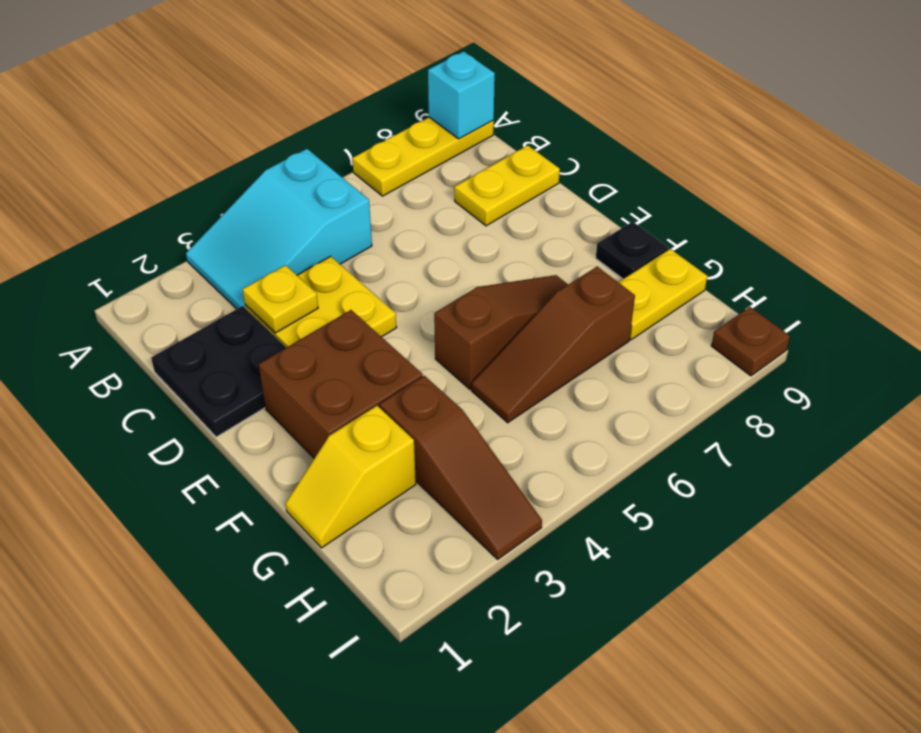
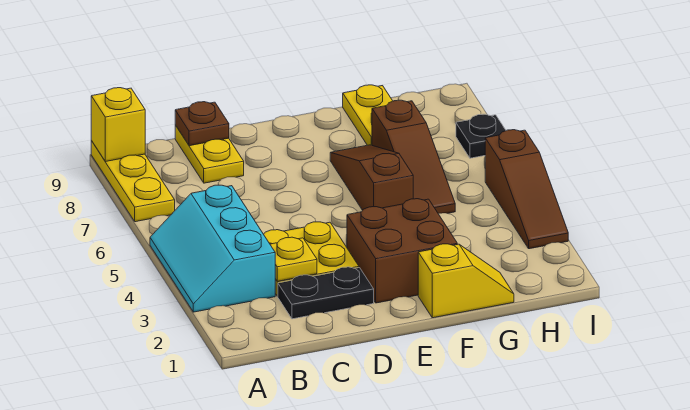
cyan 2x3 slope [186,149,372,309] -> cyan 2x3 slope turned to [150,185,275,312]
cyan 1x1 brick [428,51,495,139] -> yellow 1x1 brick [91,88,145,162]
black 2x2 plate [151,306,286,437] -> black 1x2 plate [278,267,374,319]
black 1x1 plate [596,222,668,279] -> black 1x1 plate moved to [456,114,506,158]
yellow 1x2 slope [285,406,416,548] -> yellow 1x2 slope turned to [418,244,514,318]
brown 1x3 slope [379,376,542,559] -> brown 1x3 slope turned to [485,130,568,249]
brown 1x1 plate [711,307,790,376] -> brown 1x1 plate moved to [175,102,229,146]

